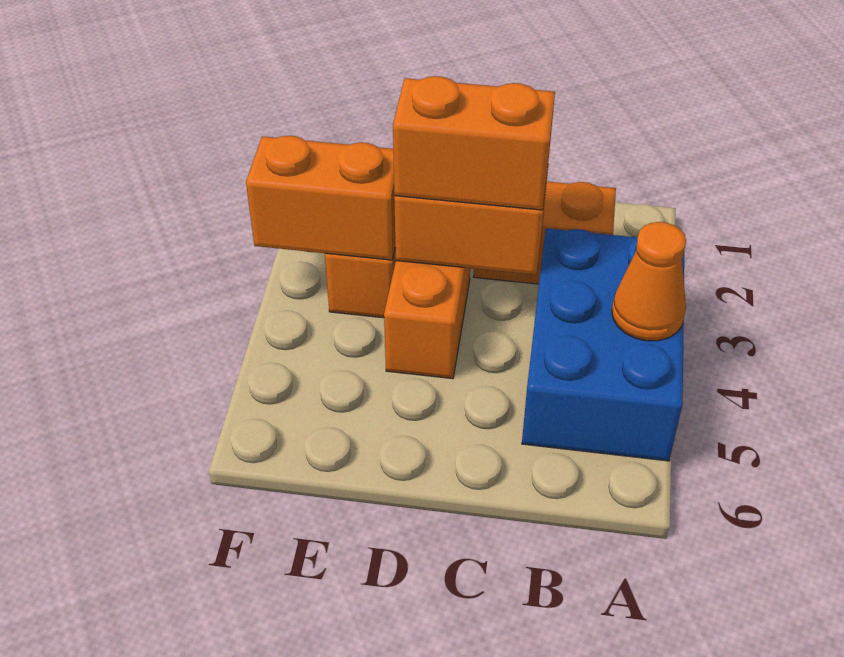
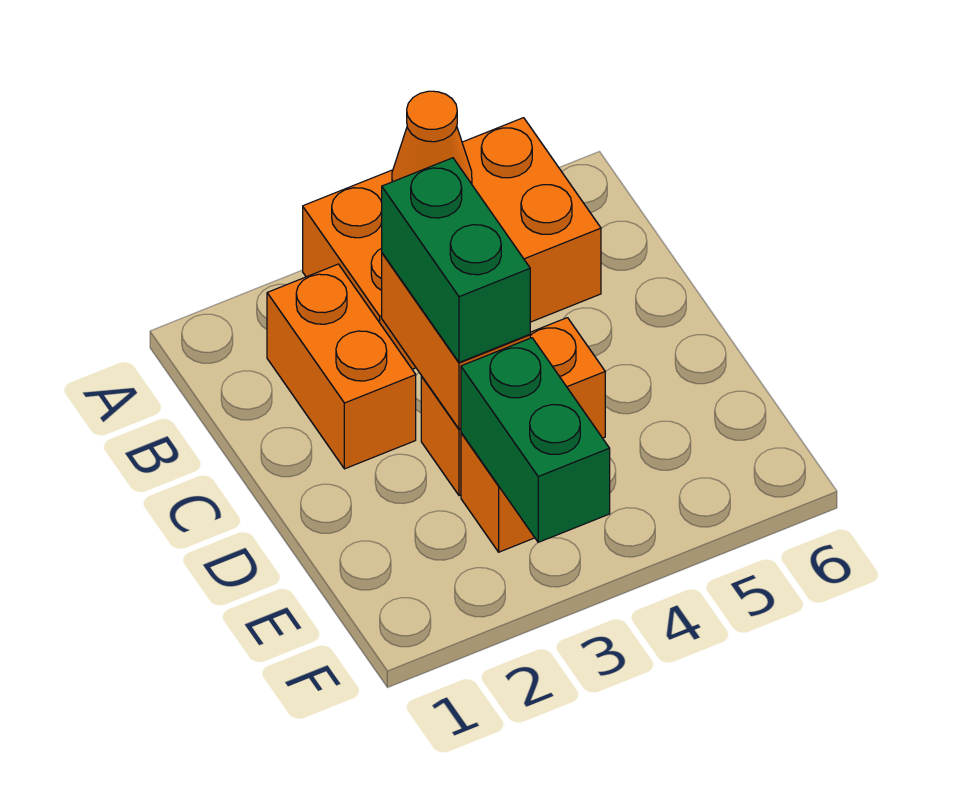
blue 2x3 brick [522,228,684,461] -> orange 2x3 brick [303,118,601,369]
orange 1x2 brick [393,76,555,210] -> green 1x2 brick [382,158,530,362]
orange 1x2 brick [246,136,395,260] -> green 1x2 brick [461,338,610,542]

